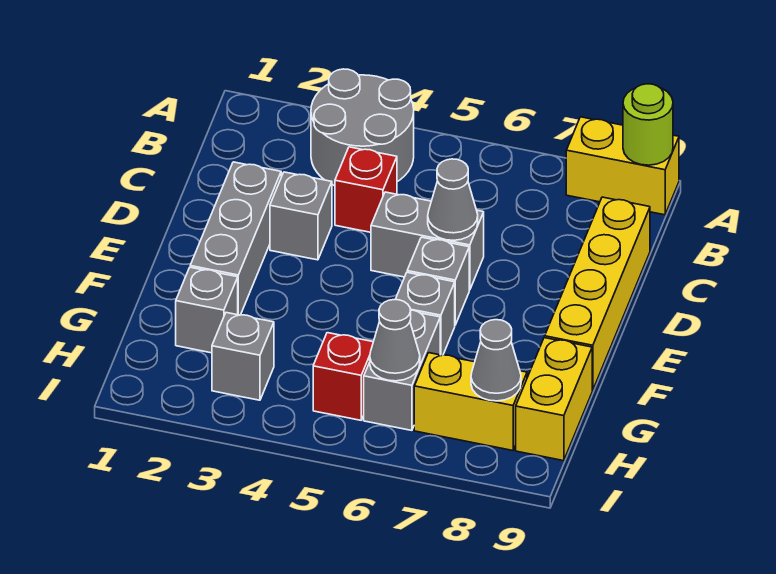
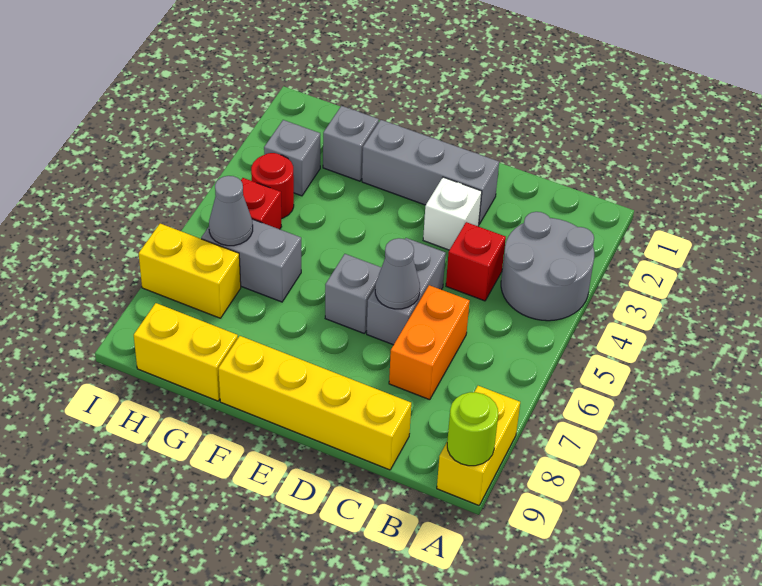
none -> orange 1x2 brick [389,285,470,400]
grey 1x1 brick [270,172,332,260] -> white 1x1 brick [423,177,482,250]
grey 1x1 brick [395,272,455,355] -> none
none -> red 1x1 round brick [251,153,294,219]
yellow 1x2 brick [414,353,527,451] -> yellow 1x2 brick turned to [139,224,241,318]
grey 1x1 cone [471,320,521,401] -> none

